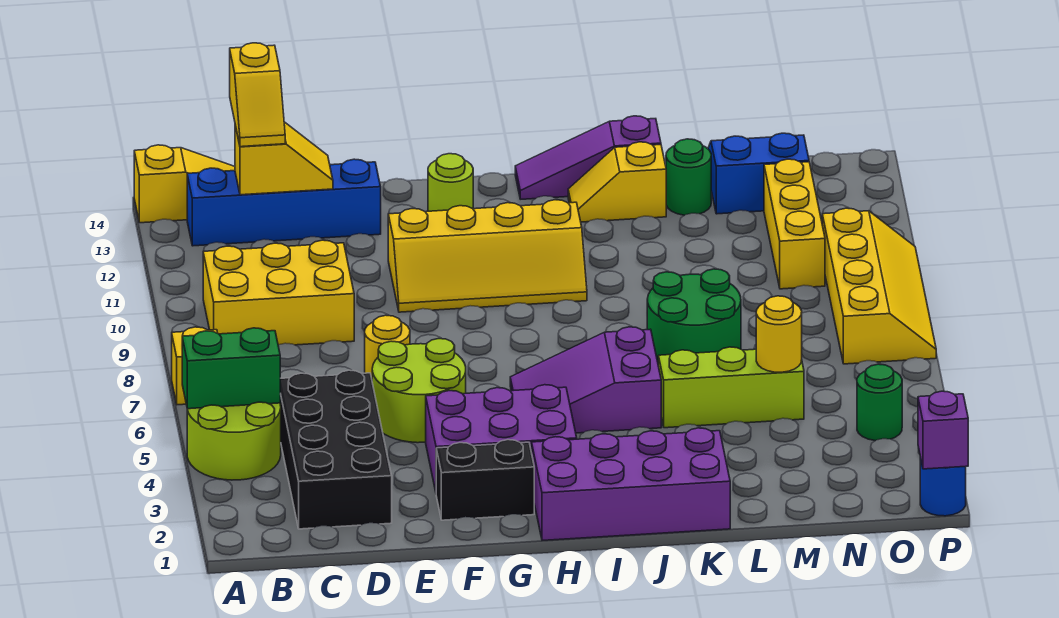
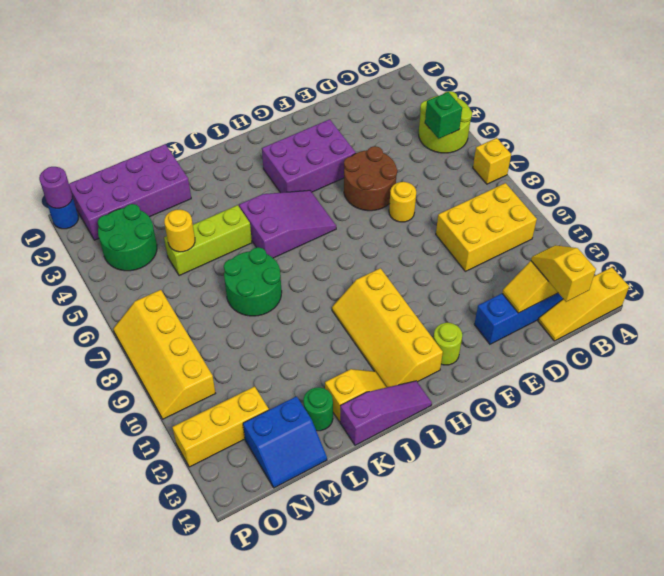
green 1x2 brick [182,328,280,409] -> green 1x1 brick [425,92,462,139]
black 2x4 brick [280,370,392,529] -> none
lime 2x2 round brick [372,339,466,443] -> brown 2x2 round brick [344,146,397,211]
black 1x2 brick [436,440,534,520] -> none
yellow 2x4 slope [388,200,587,312] -> yellow 2x4 slope turned to [332,268,443,387]
purple 2x4 brick [532,428,730,541] -> purple 2x4 brick moved to [69,144,191,240]
yellow 1x3 brick [764,159,825,289] -> yellow 1x3 brick turned to [172,386,269,467]
green 1x1 round brick [857,364,902,441] -> green 2x2 round brick [98,204,157,271]
purple 1x1 brick [918,391,968,469] -> purple 1x1 round brick [39,167,72,208]

